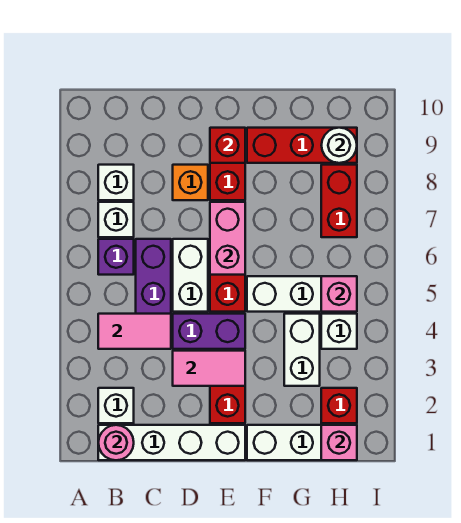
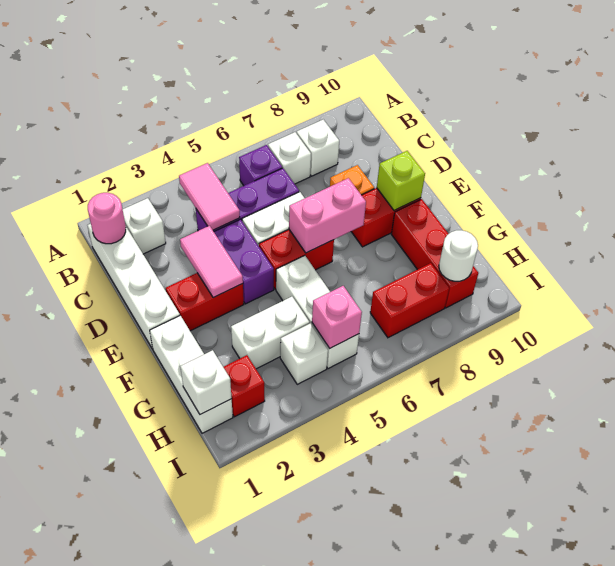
red 1x1 brick [210,128,245,163] -> lime 1x1 brick [377,151,425,210]
pink 1x1 brick [321,425,357,460] -> white 1x1 brick [180,350,232,415]

